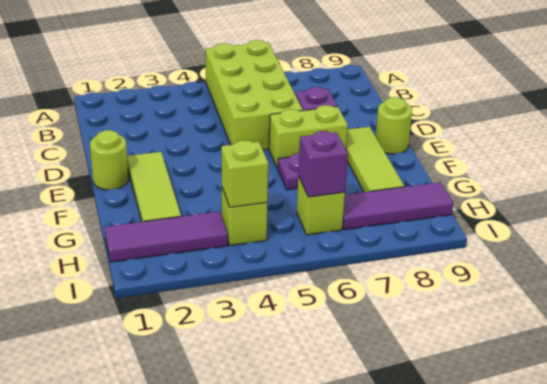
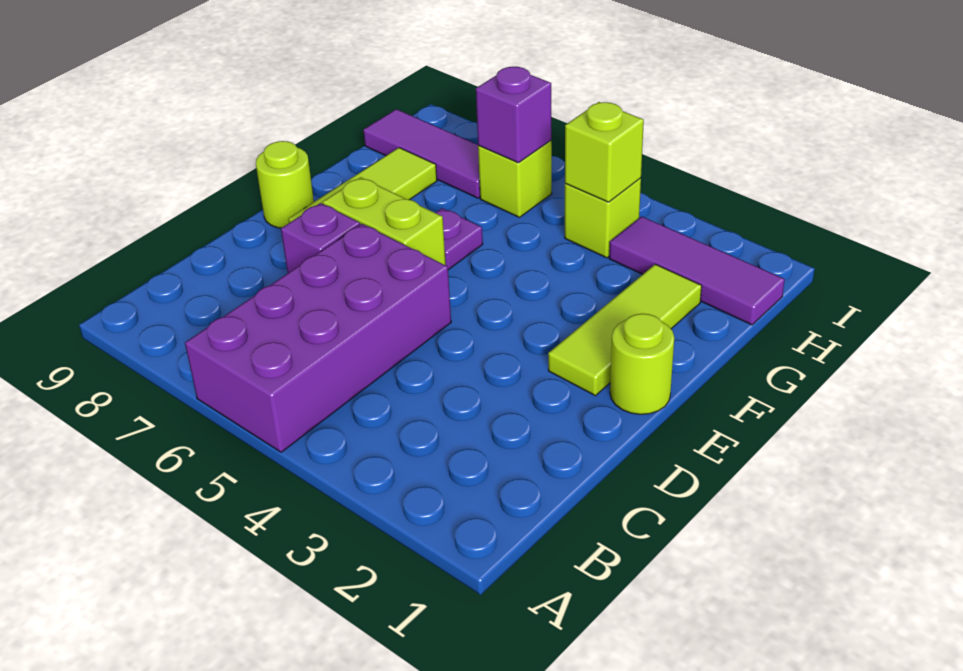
lime 2x4 brick [205,40,303,150] -> purple 2x4 brick [185,224,451,452]

